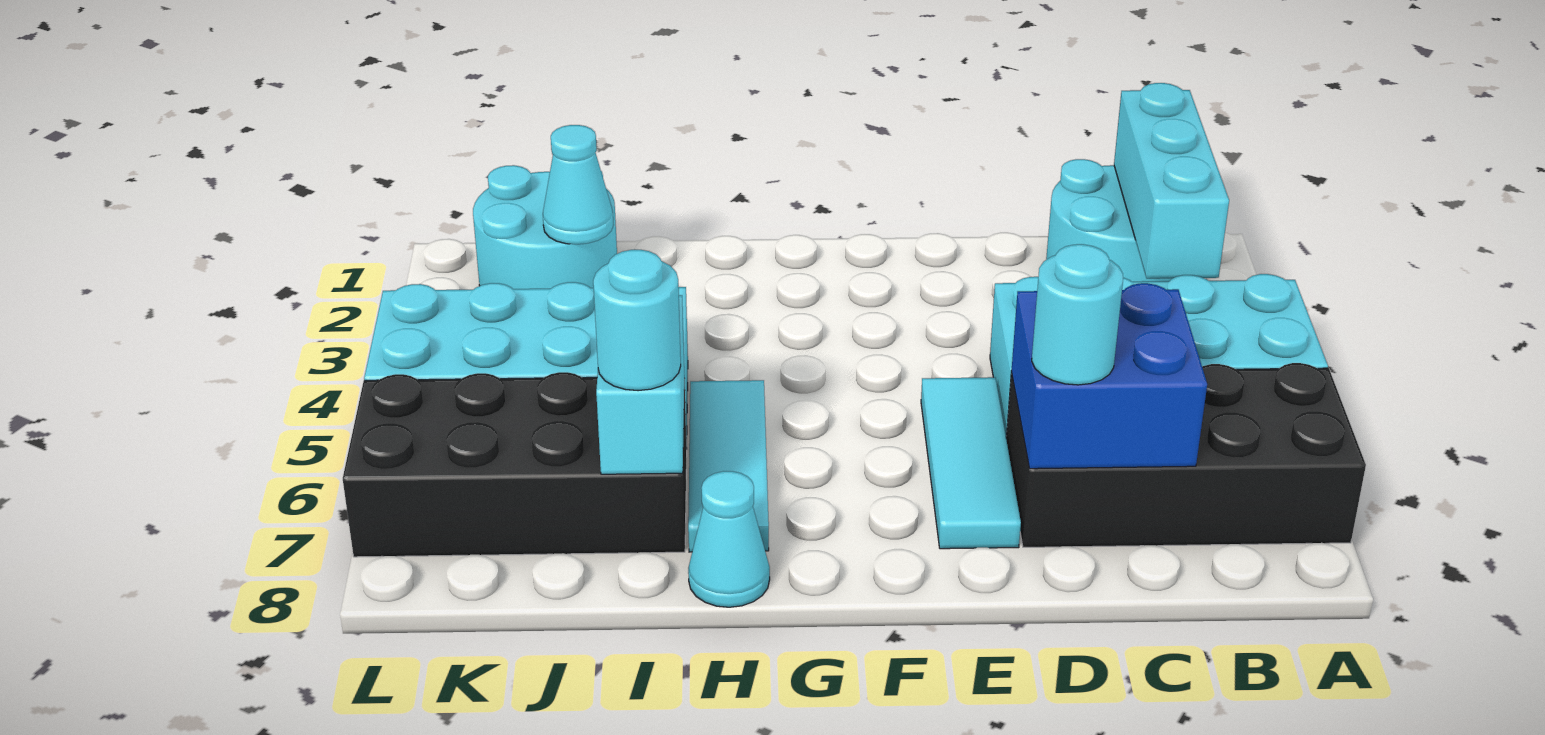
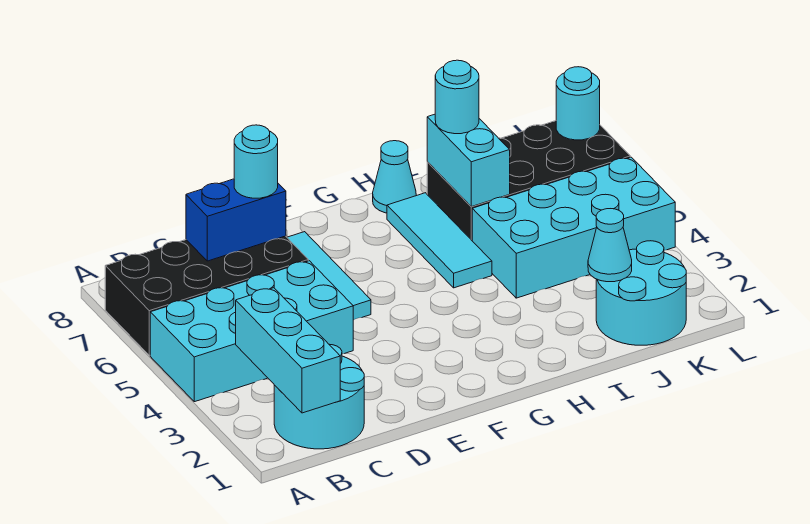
blue 2x2 brick [1011,283,1207,469] -> blue 1x2 brick [186,179,286,261]
none -> cyan 1x1 round brick [556,67,600,140]

